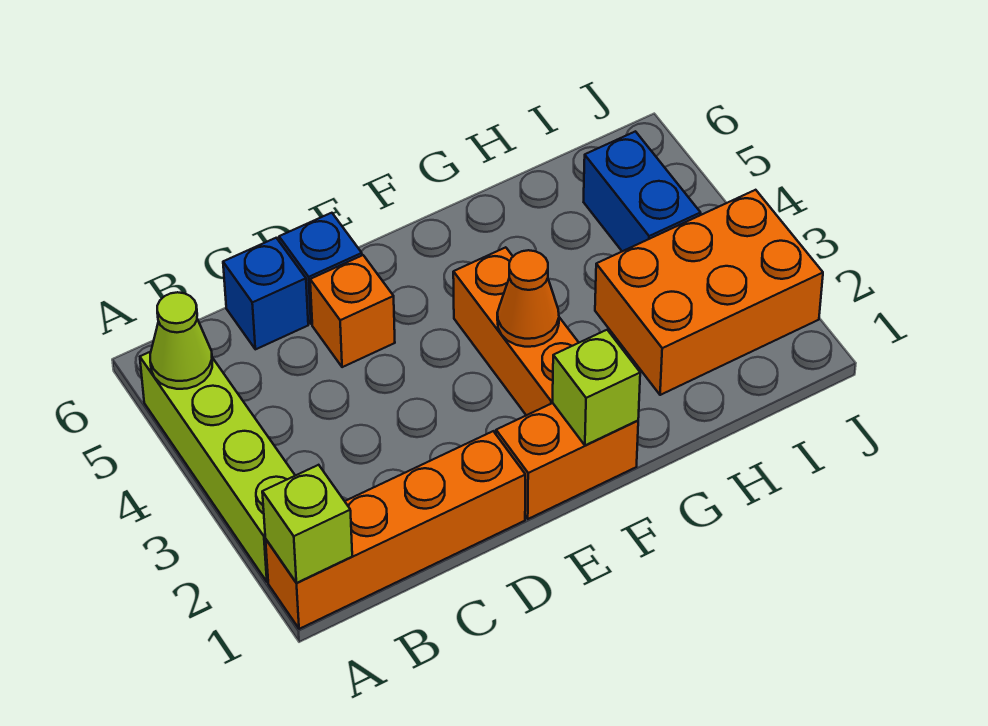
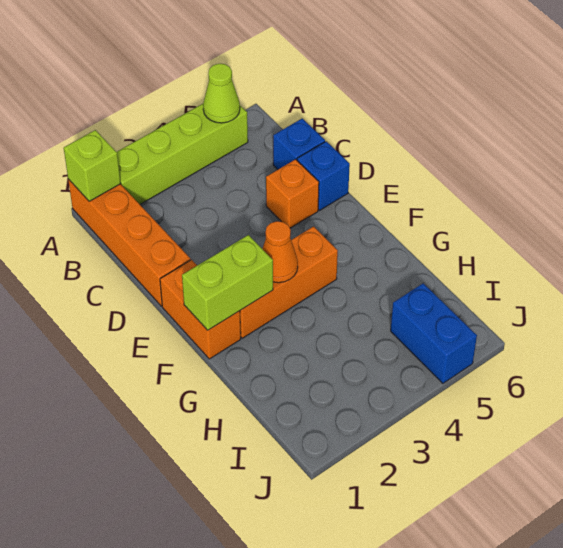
lime 1x1 brick [553,330,640,446] -> lime 1x2 brick [182,235,273,330]
orange 2x3 brick [595,190,823,395] -> none
blue 1x2 brick [584,131,701,251] -> blue 1x2 brick turned to [391,283,477,383]

